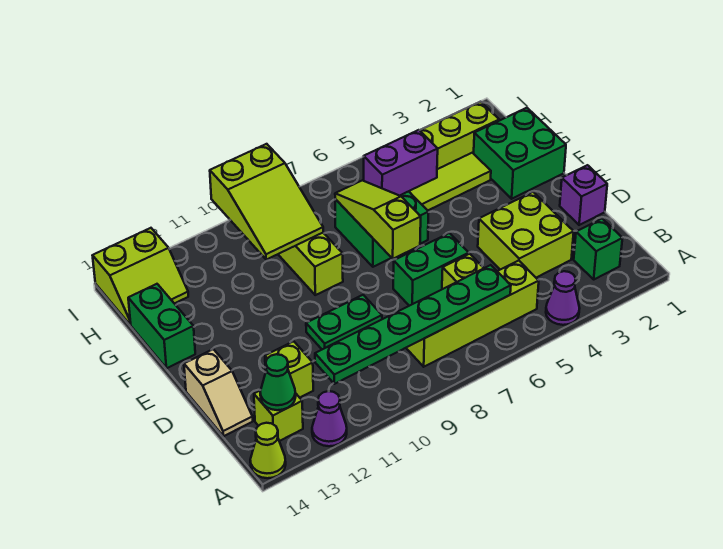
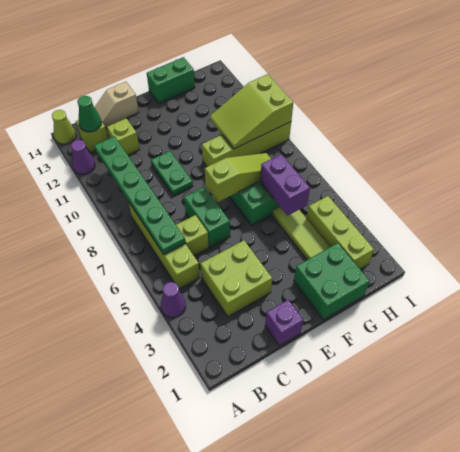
green 1x1 brick [574,219,623,279] -> none
lime 2x2 slope [93,228,188,325] -> none

